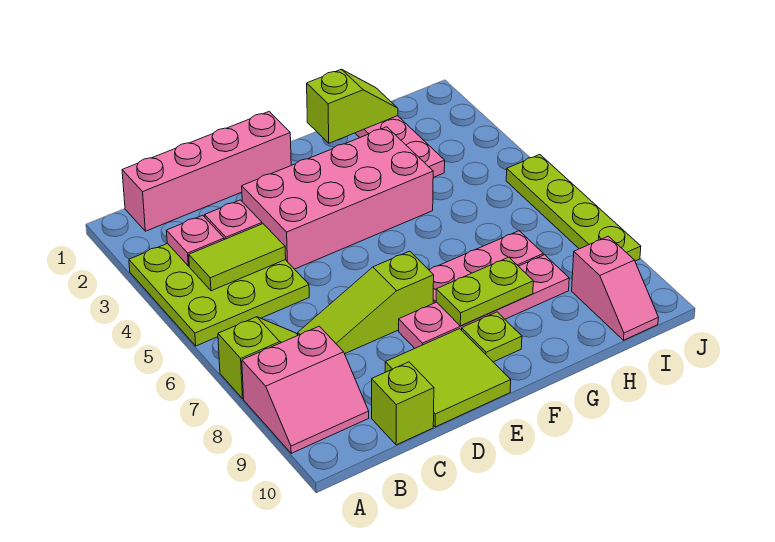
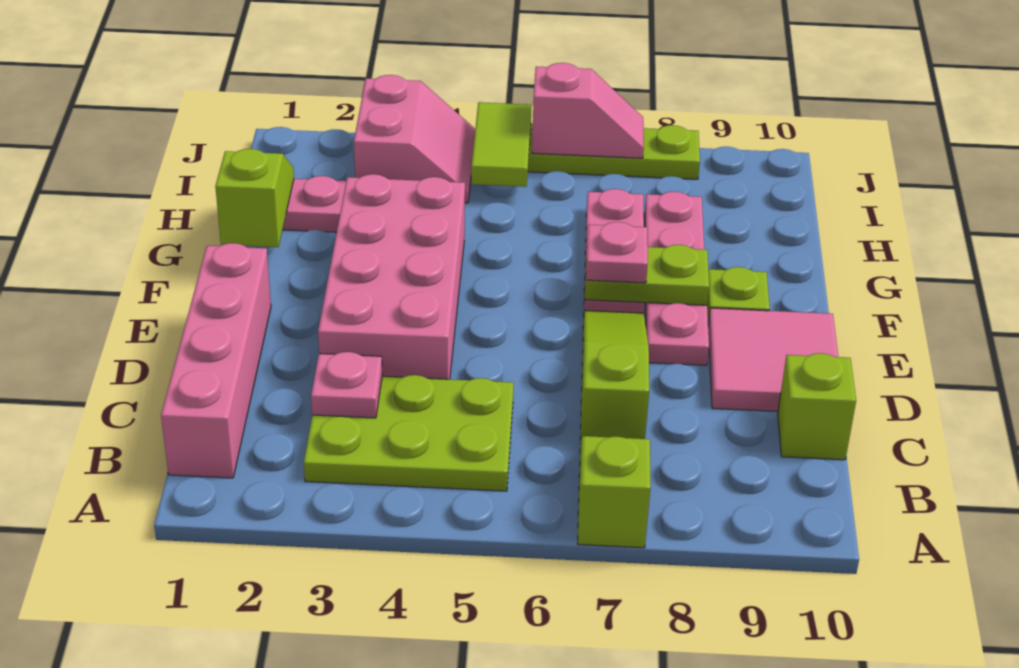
lime 3x3 plate [129,243,309,346] -> lime 2x3 plate [304,375,514,491]
pink 2x2 slope [242,326,369,453] -> pink 2x2 slope moved to [354,75,475,203]
pink 1x1 plate [166,215,224,266] -> pink 1x1 plate moved to [586,222,648,283]
lime 1x2 tile [189,224,286,291] -> lime 1x2 tile moved to [471,102,532,187]
lime 1x3 slope [298,251,434,354] -> lime 1x3 slope turned to [580,310,649,444]
lime 2x2 tile [385,329,511,427] -> pink 2x2 tile [708,308,838,412]
lime 1x2 plate [436,257,533,326] -> lime 1x2 plate turned to [585,245,709,305]
pink 1x2 slope [572,236,658,340] -> pink 1x2 slope moved to [532,63,644,158]

